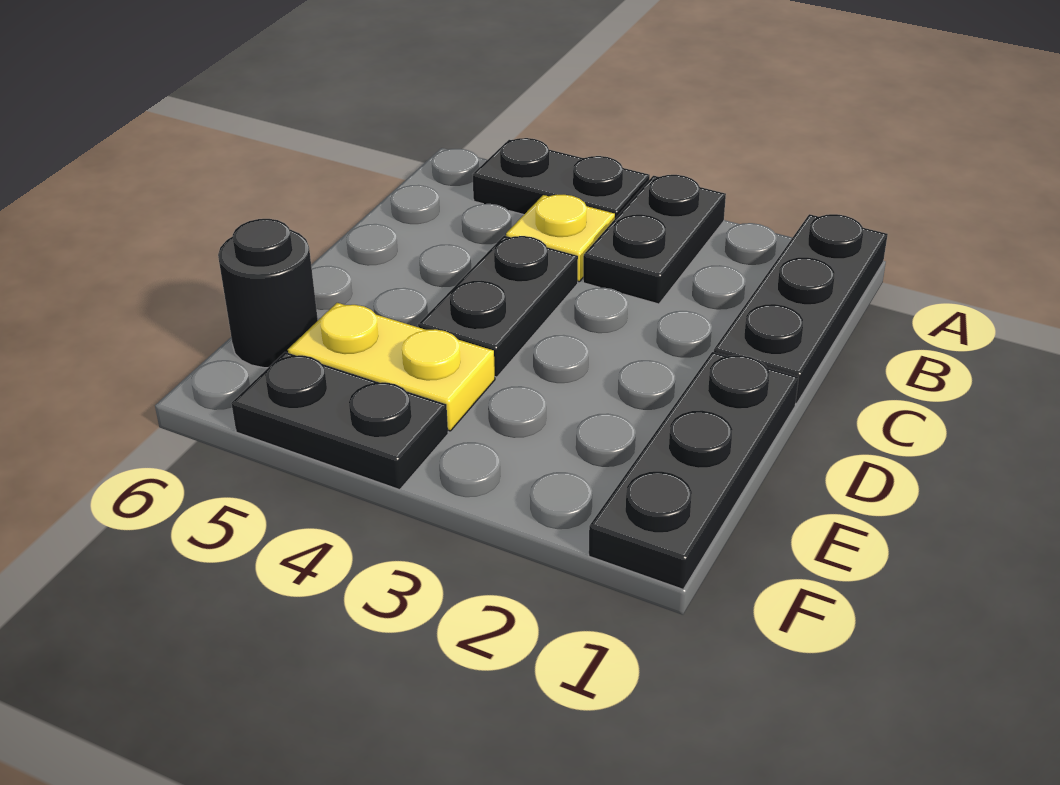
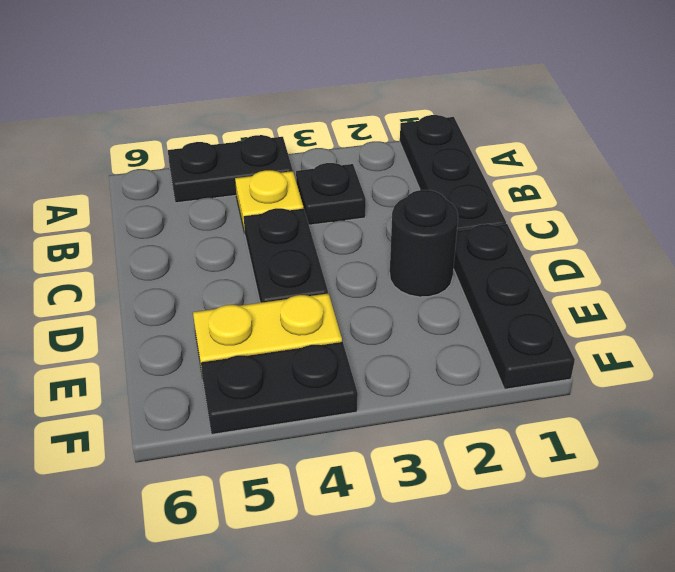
black 1x2 plate [583,175,726,304] -> black 1x1 plate [296,163,366,225]
black 1x1 round brick [218,219,318,368] -> black 1x1 round brick moved to [390,190,458,297]

